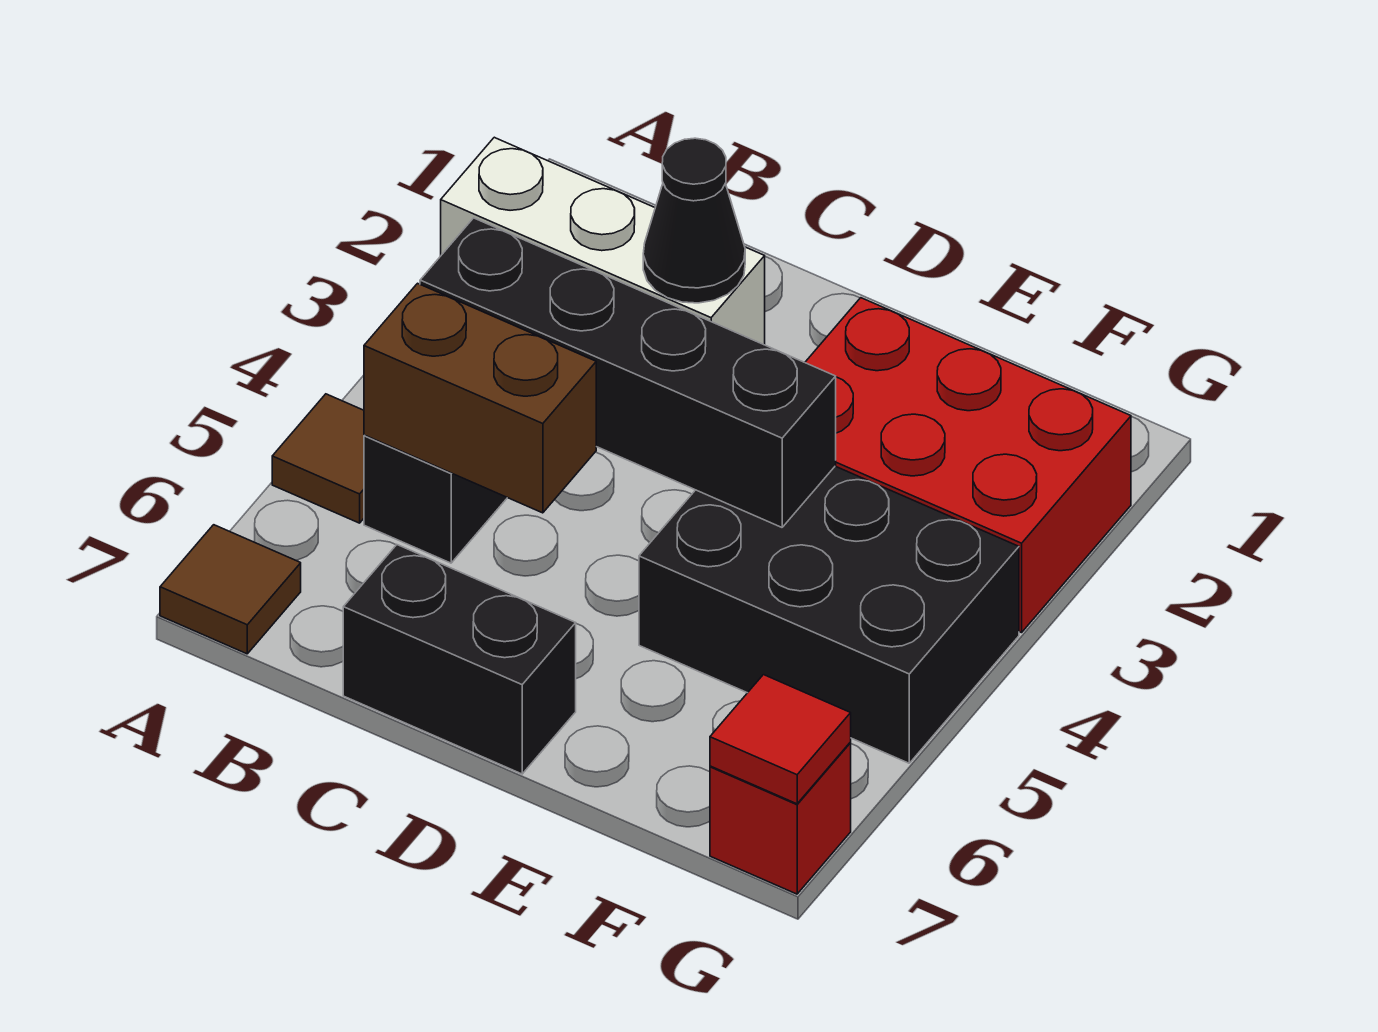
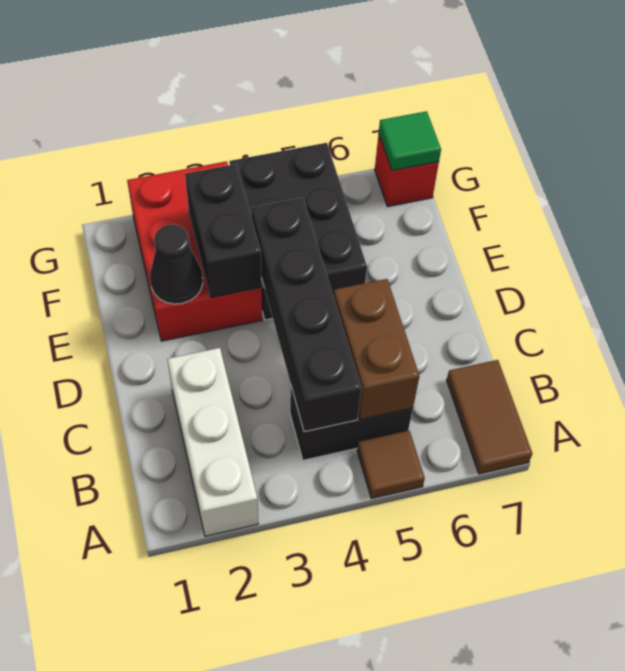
brown 1x1 tile [160,525,301,654] -> brown 1x2 tile [447,360,532,474]
black 1x1 cone [643,138,745,303] -> black 1x1 cone moved to [150,225,203,304]
black 1x2 brick [343,545,576,774] -> black 1x2 brick moved to [185,164,262,298]
red 1x1 tile [710,675,851,804] -> green 1x1 tile [379,111,441,171]

